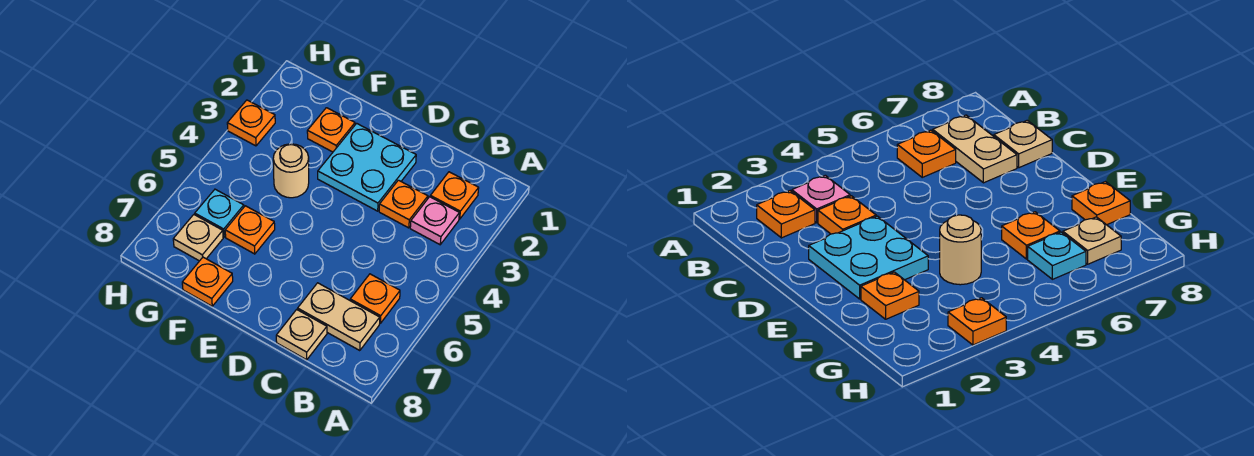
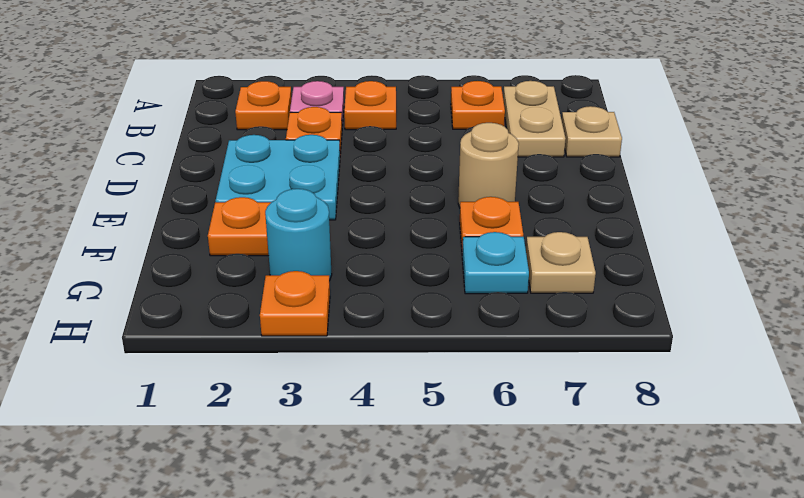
tan 1x1 round brick [273,144,309,198] -> tan 1x1 round brick moved to [458,123,519,207]
orange 1x1 plate [182,257,233,306] -> orange 1x1 plate moved to [344,81,396,130]
none -> cyan 1x1 round brick [265,189,332,281]

